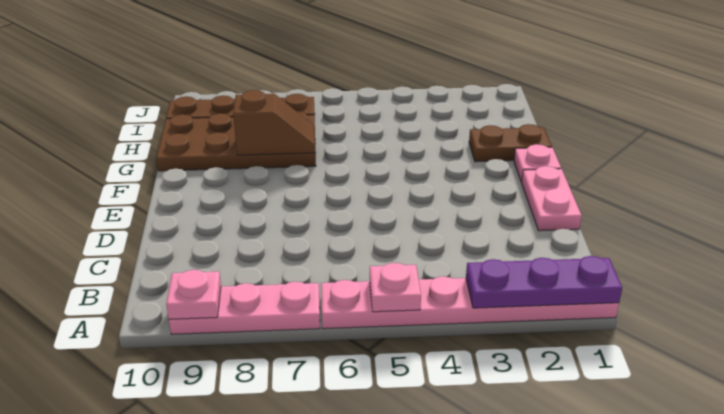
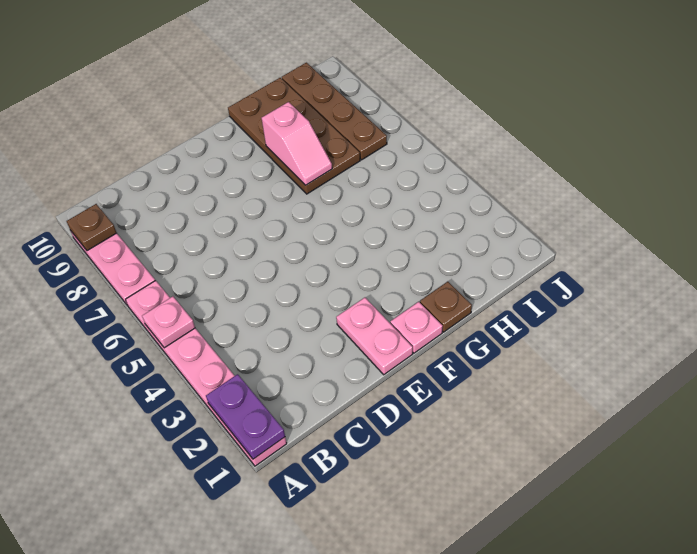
purple 1x3 plate [466,256,622,308] -> purple 1x2 plate [206,374,285,459]
pink 1x1 plate [166,270,221,319] -> brown 1x1 plate [67,204,117,251]
pink 1x2 plate [522,166,582,231] -> pink 1x2 plate turned to [336,298,413,375]
brown 1x2 plate [469,124,552,162] -> brown 1x1 plate [420,282,472,332]
brown 1x2 slope [233,90,315,155] -> pink 1x2 slope [262,102,332,185]

